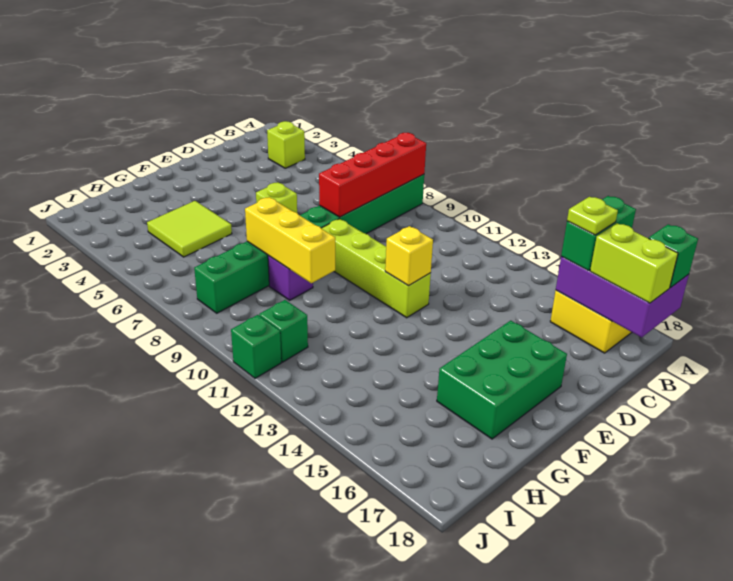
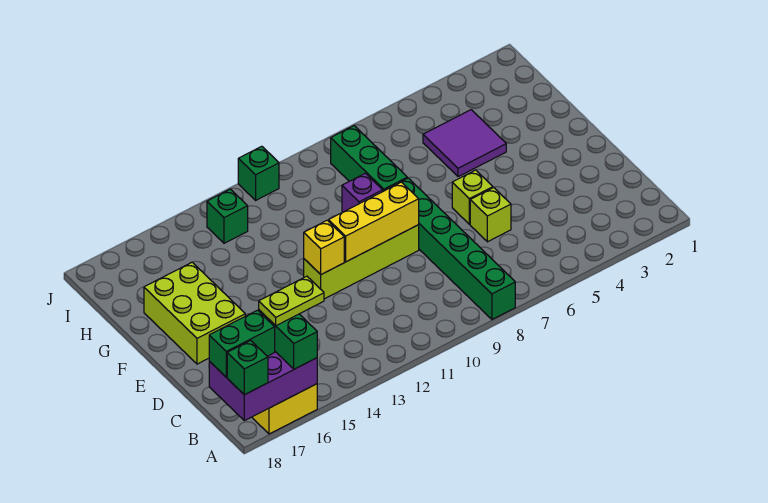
red 1x4 brick [319,133,426,217] -> none
lime 1x1 brick [267,121,305,168] -> lime 1x1 brick moved to [470,188,511,242]
lime 1x1 plate [567,197,618,235] -> lime 1x2 plate [259,276,324,326]
lime 1x2 brick [590,223,678,303] -> green 1x2 brick [209,310,275,377]
green 2x3 brick [437,321,567,439] -> lime 2x3 brick [144,262,245,364]
lime 2x2 tile [147,201,232,257] -> purple 2x2 tile [423,110,506,177]
yellow 1x3 brick [245,197,335,283] -> yellow 1x3 brick moved to [328,182,419,262]
green 1x1 brick [259,300,308,362] -> green 1x1 brick moved to [207,189,248,243]

